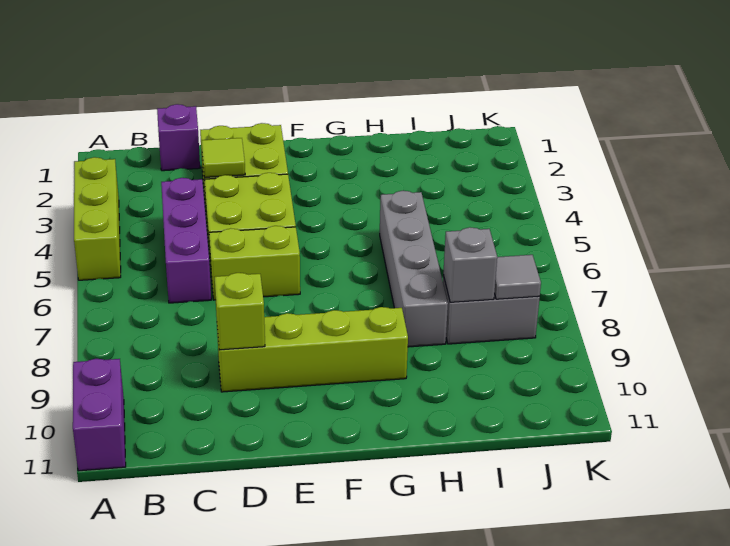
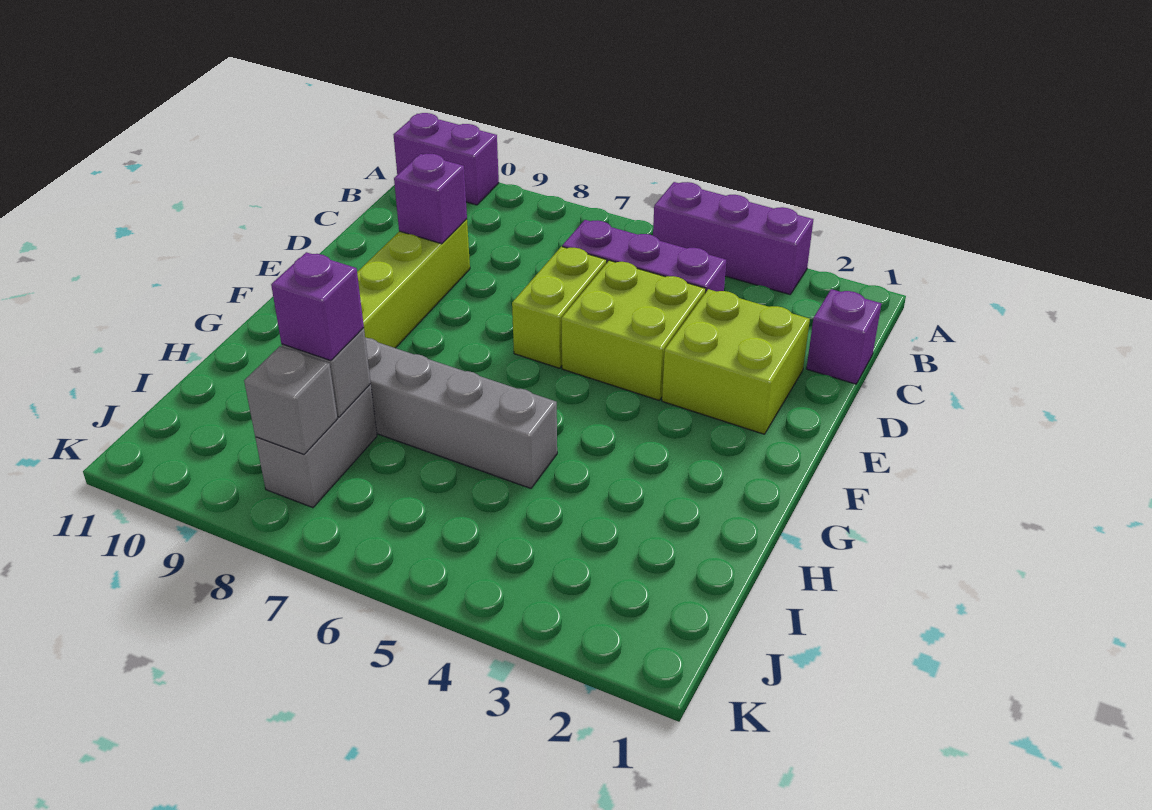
lime 1x3 brick [74,157,121,280] -> purple 1x3 brick [653,182,813,294]
lime 1x1 tile [202,138,245,178] -> none
lime 1x1 brick [215,273,265,350] -> purple 1x1 brick [394,154,467,244]
none -> purple 1x1 brick [271,252,364,361]
grey 1x1 tile [494,255,541,299] -> grey 1x1 brick [244,346,338,454]

